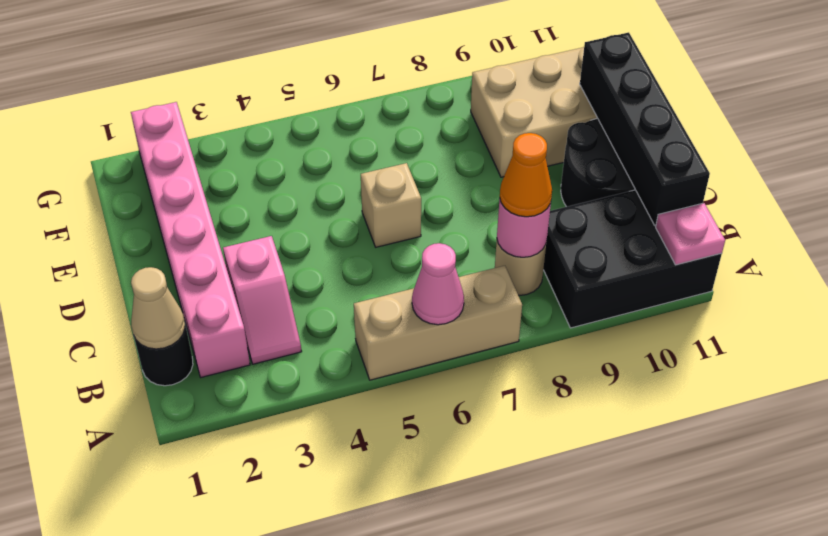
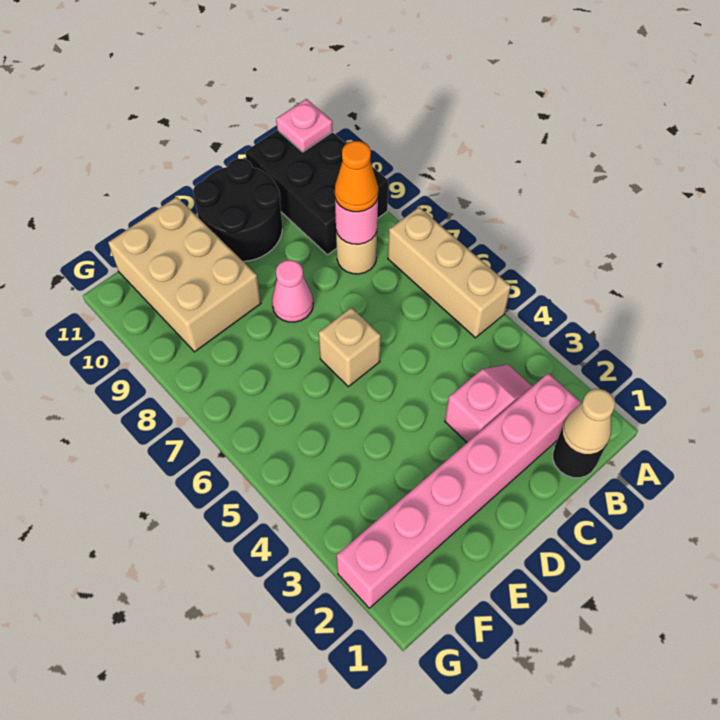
pink 1x1 cone [412,243,464,325] -> pink 1x1 cone moved to [272,260,313,322]
black 1x4 brick [580,32,710,225] -> none

